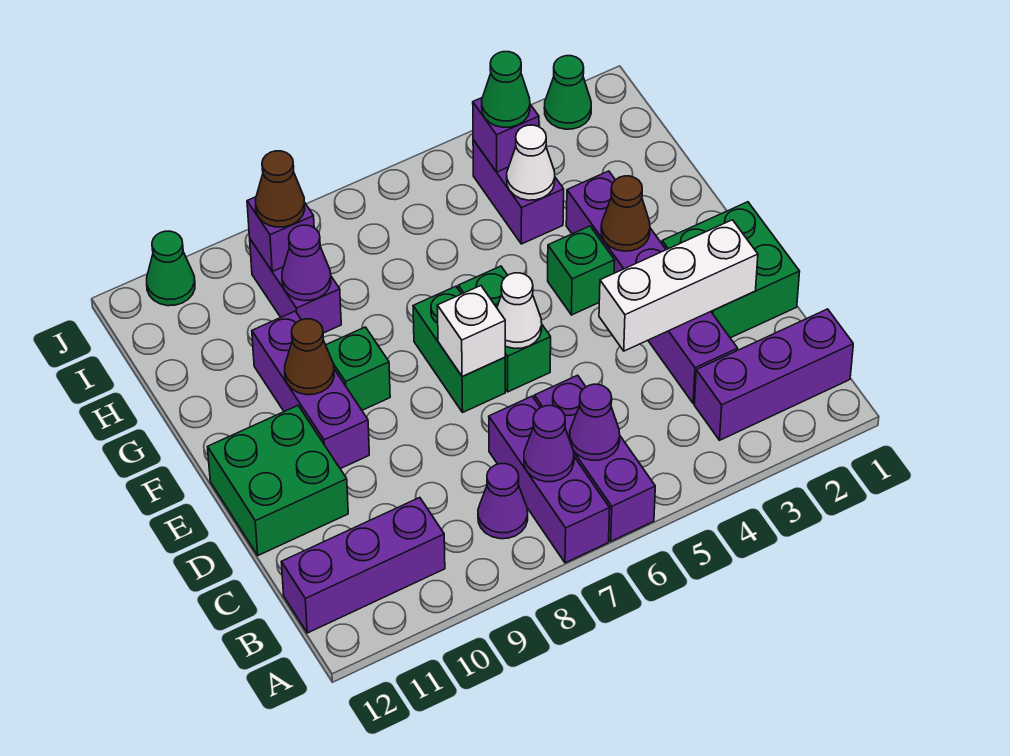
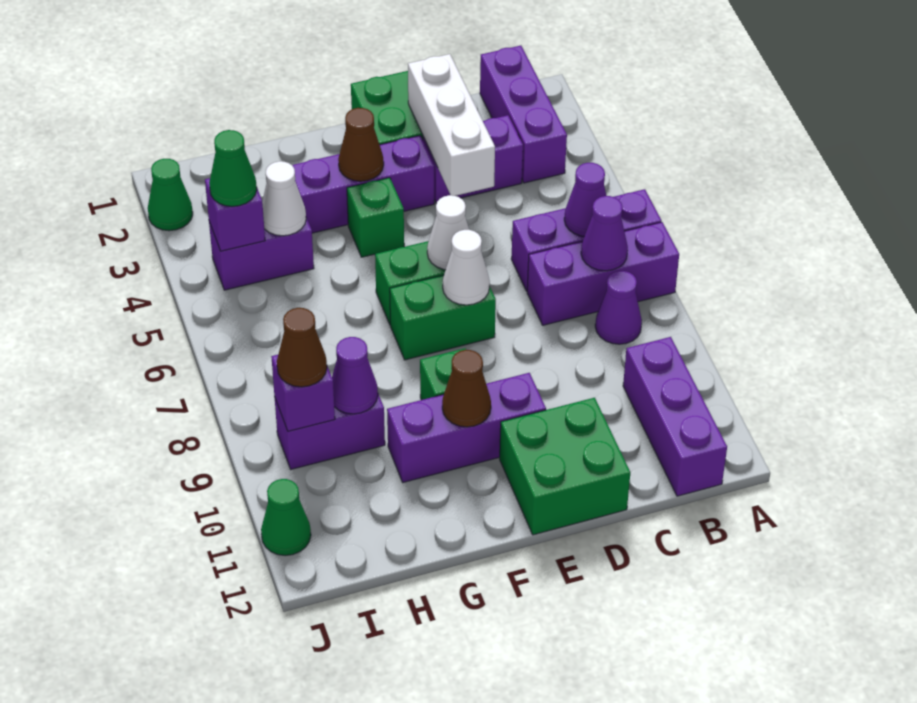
white 1x1 brick [437,286,505,376] -> white 1x1 cone [443,230,490,305]

